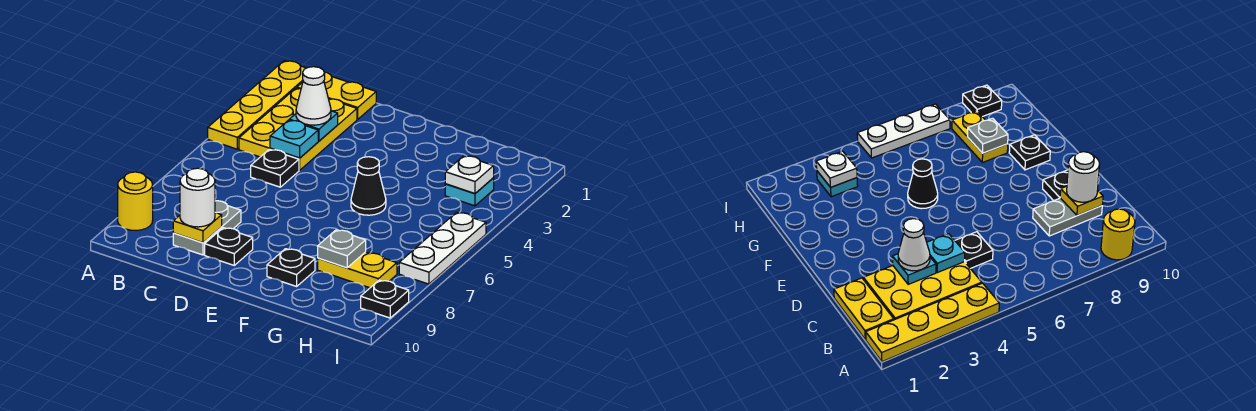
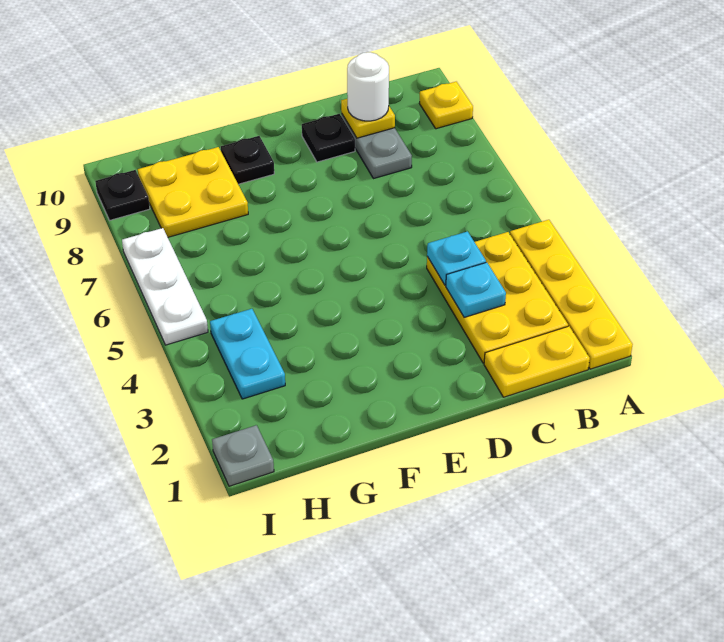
yellow 1x1 round brick [118,172,153,231] -> yellow 1x1 plate [419,82,473,129]
white 1x1 cone [296,67,331,125] -> none
black 1x1 plate [251,149,299,187] -> none
black 1x1 cone [351,157,386,215] -> none
yellow 1x2 plate [318,252,397,288] -> yellow 2x2 plate [138,147,248,237]
grey 1x1 plate [318,230,366,268] -> grey 1x1 plate moved to [212,425,274,486]
cyan 1x1 plate [445,178,494,206] -> cyan 1x2 plate [210,309,285,399]
white 1x1 plate [445,156,494,194] -> none

